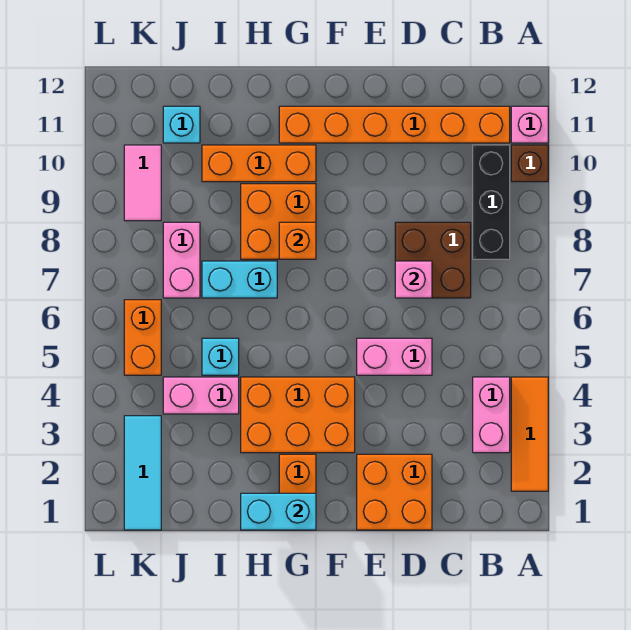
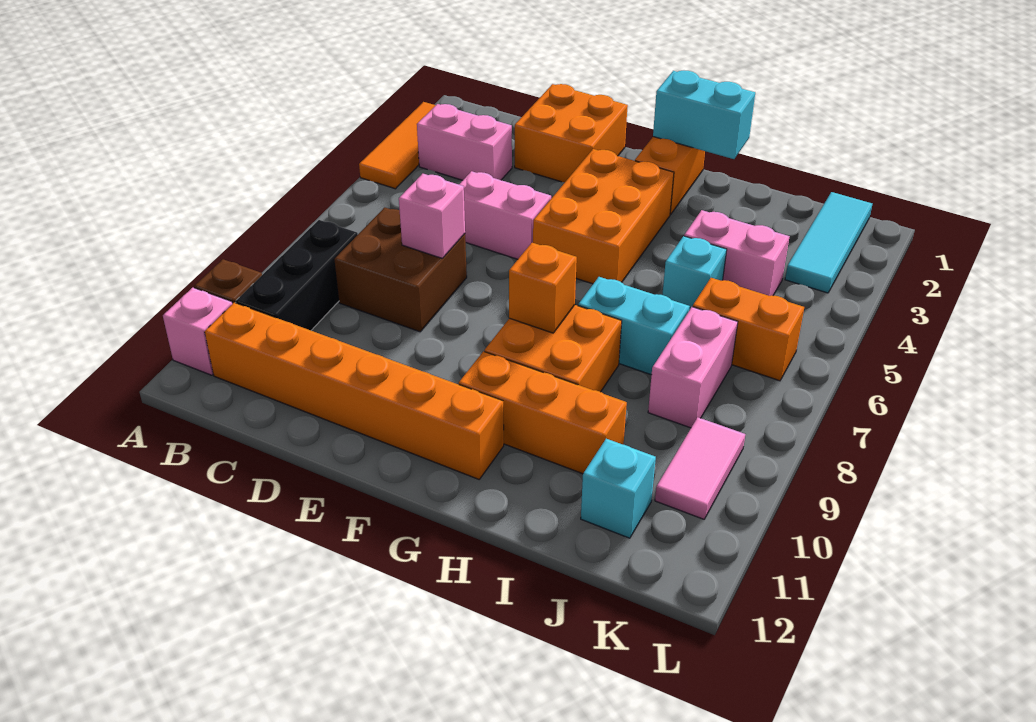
pink 1x2 brick [473,377,510,453] -> pink 1x2 brick turned to [417,104,512,180]
orange 2x3 brick [241,377,355,453] -> orange 2x3 brick turned to [533,149,674,284]
orange 1x2 brick [124,300,161,375] -> orange 1x2 brick turned to [693,278,804,381]

